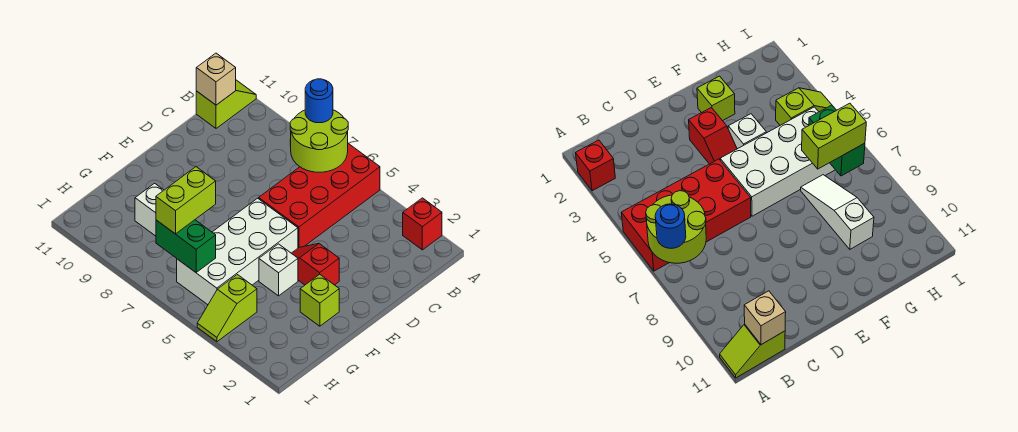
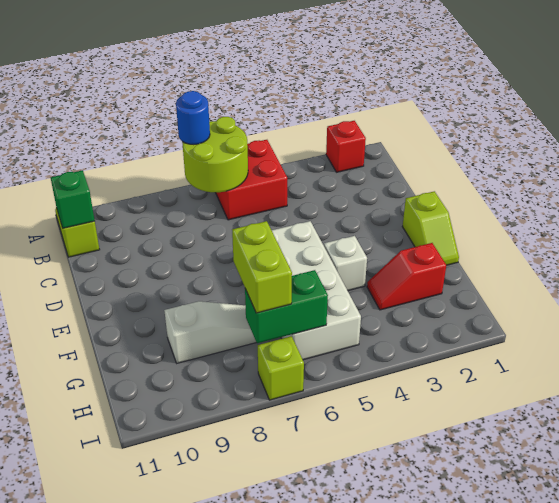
red 2x4 brick [259,144,380,248] -> red 2x2 brick [215,140,287,220]
tan 1x1 brick [196,53,236,105] -> green 1x1 brick [51,170,95,228]
red 1x2 slope [292,244,339,285] -> red 1x2 slope moved to [367,243,446,310]
lime 1x1 brick [300,274,339,326] -> lime 1x1 brick moved to [258,336,304,400]
lime 1x2 slope [197,275,257,342] -> lime 1x2 slope moved to [402,191,459,265]

